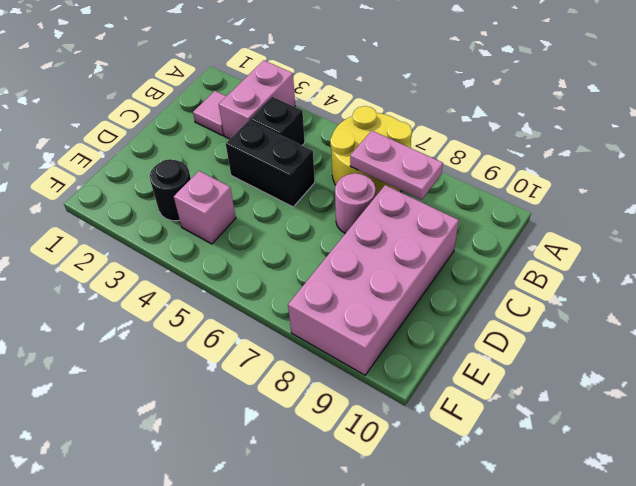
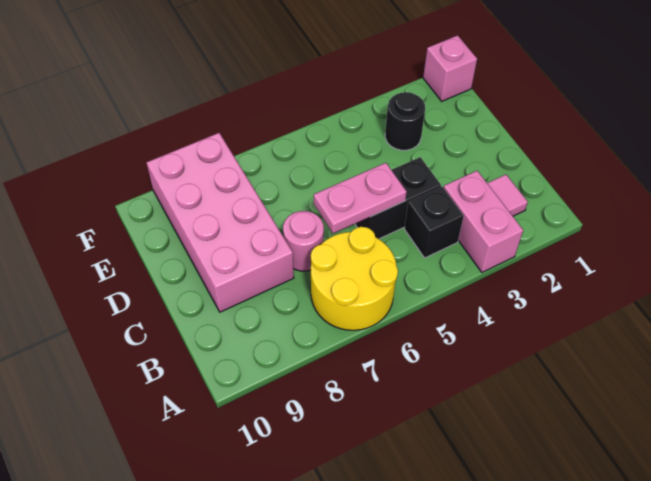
pink 1x2 plate [350,131,443,200] -> pink 1x2 plate moved to [314,163,406,233]
pink 1x1 brick [174,171,236,244] -> pink 1x1 brick moved to [423,35,477,101]

